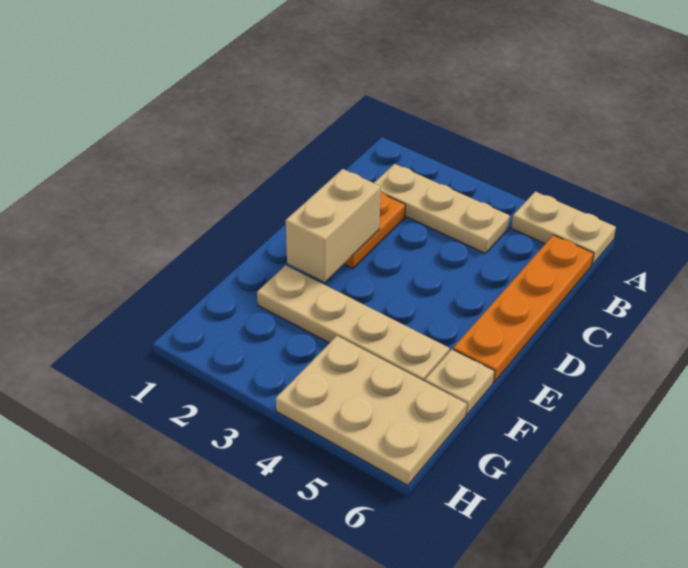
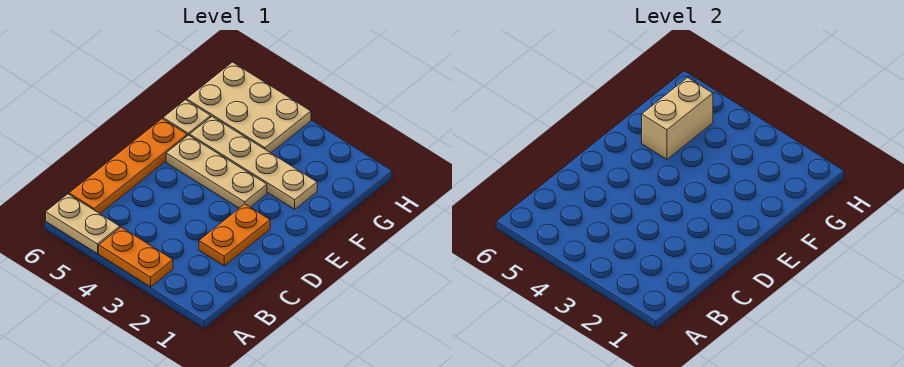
none -> orange 1x2 plate [99,227,173,287]
tan 1x3 plate [374,164,510,253] -> tan 1x3 plate moved to [166,135,267,208]
tan 1x2 brick [286,169,381,282] -> tan 1x2 brick moved to [642,78,713,159]

